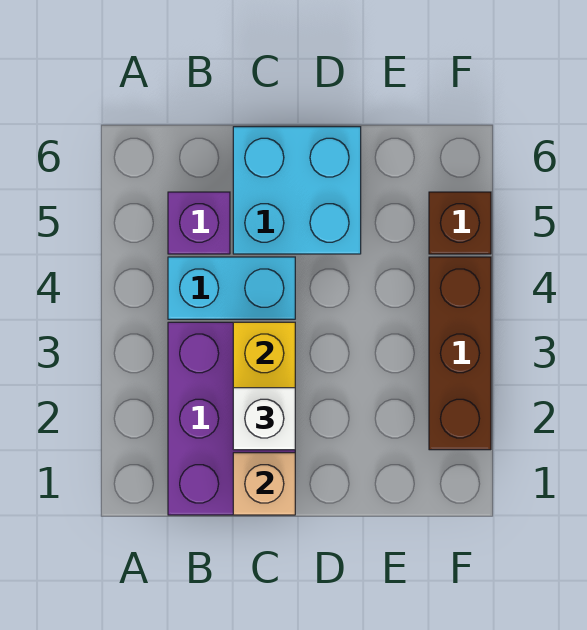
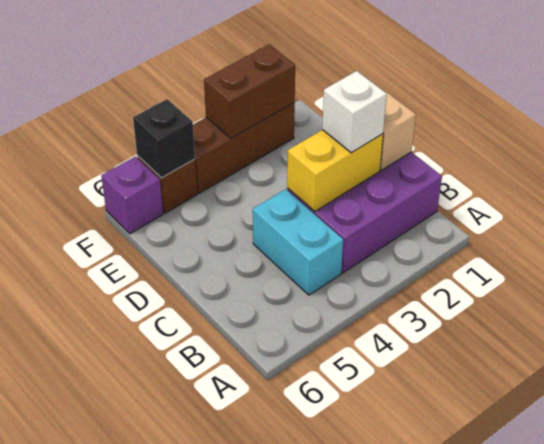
purple 1x1 brick [168,192,230,254] -> purple 1x1 brick moved to [101,156,163,234]
cyan 2x2 brick [233,127,361,254] -> none
none -> brown 1x2 brick [204,44,295,138]
none -> black 1x1 brick [133,99,195,178]

